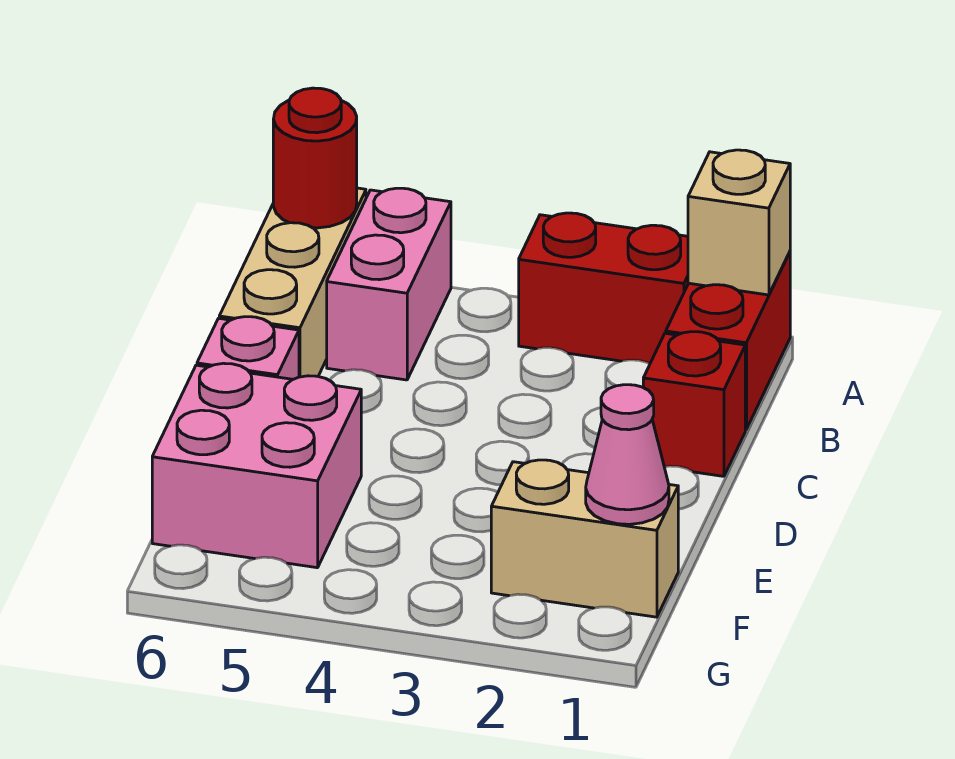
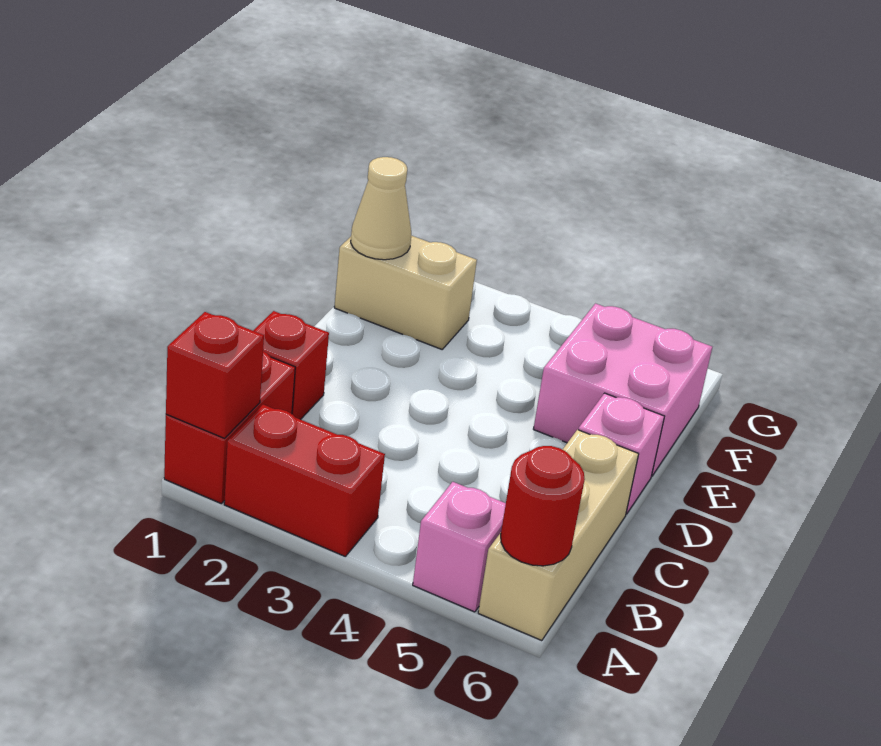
tan 1x1 brick [688,150,790,295] -> red 1x1 brick [166,312,264,438]
pink 1x2 brick [327,188,451,380] -> pink 1x1 brick [413,482,506,612]
pink 1x1 cone [586,385,669,524] -> tan 1x1 cone [351,157,411,260]

